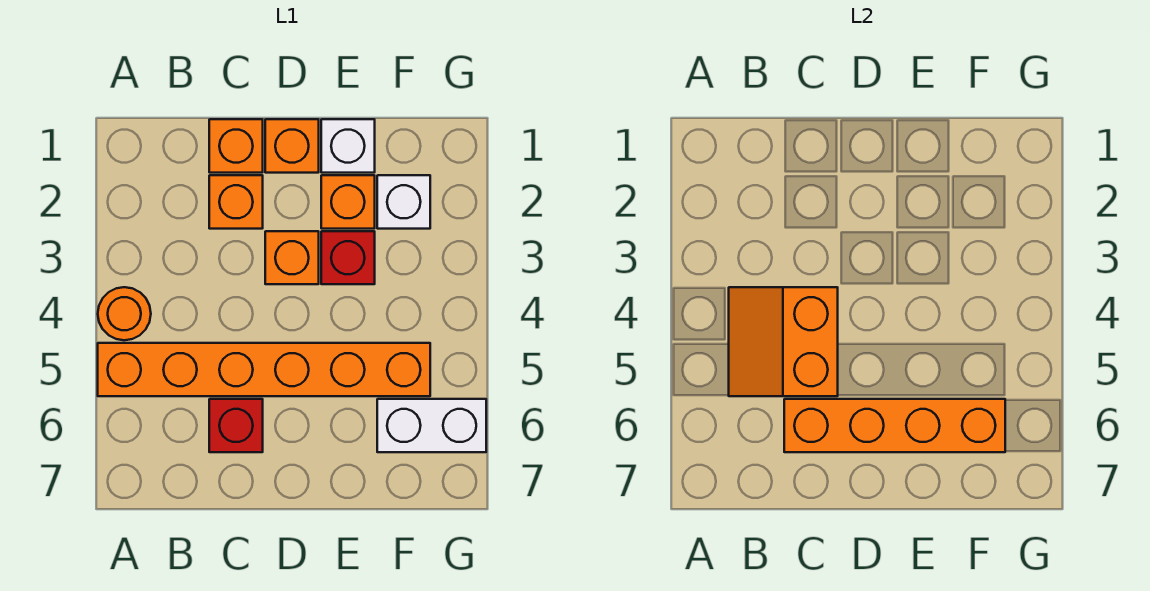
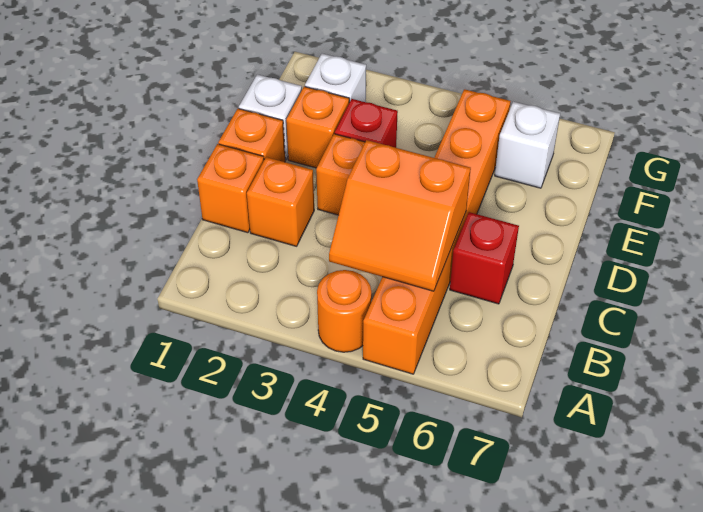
orange 1x4 brick [784,399,1005,452] -> none
white 1x2 brick [377,399,486,452] -> white 1x1 brick [495,102,560,188]

